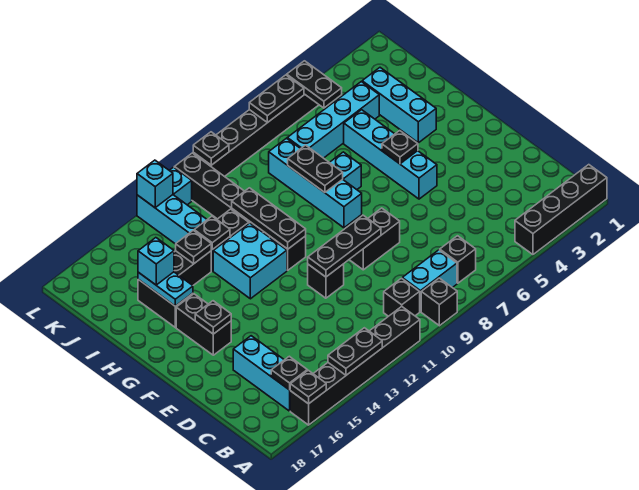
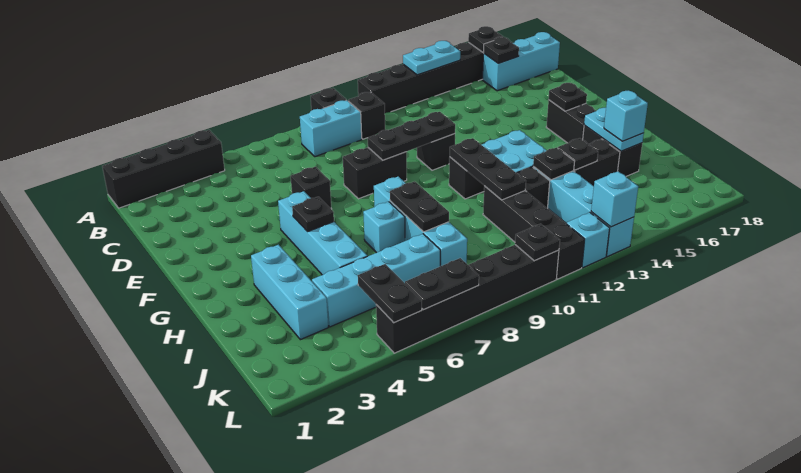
black 1x2 plate [328,328,382,375] -> cyan 1x2 plate [403,41,460,75]
black 1x1 brick [440,236,476,283] -> black 1x1 brick moved to [291,167,331,209]
cyan 1x3 brick [233,336,290,411] -> cyan 1x3 brick turned to [483,32,560,91]

